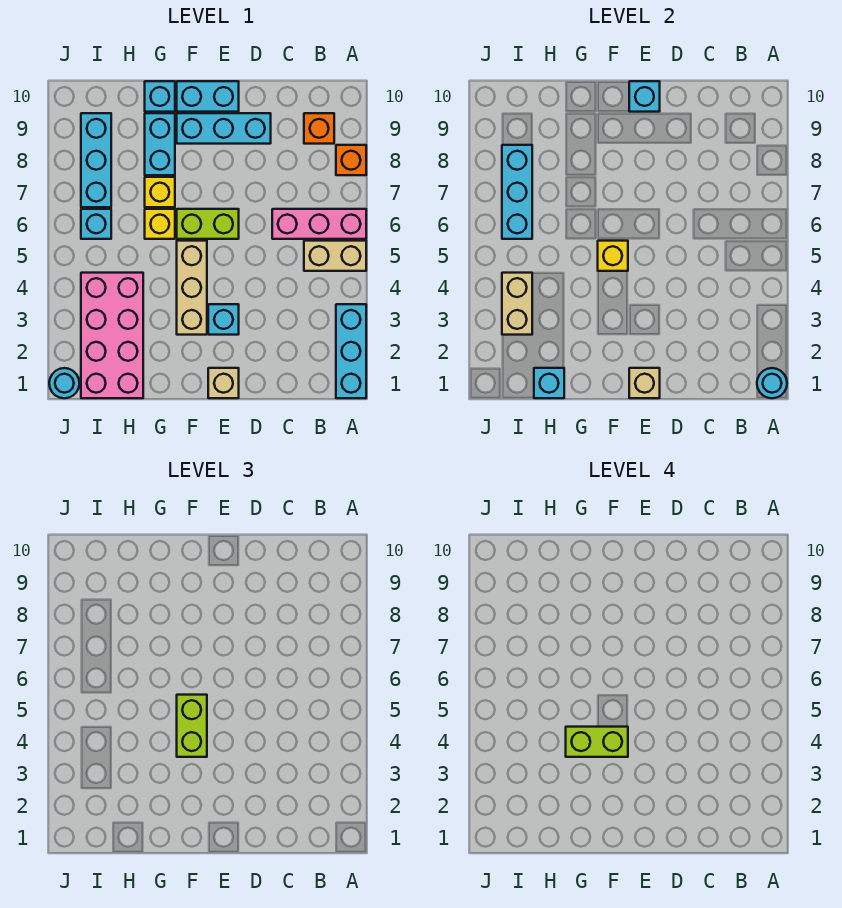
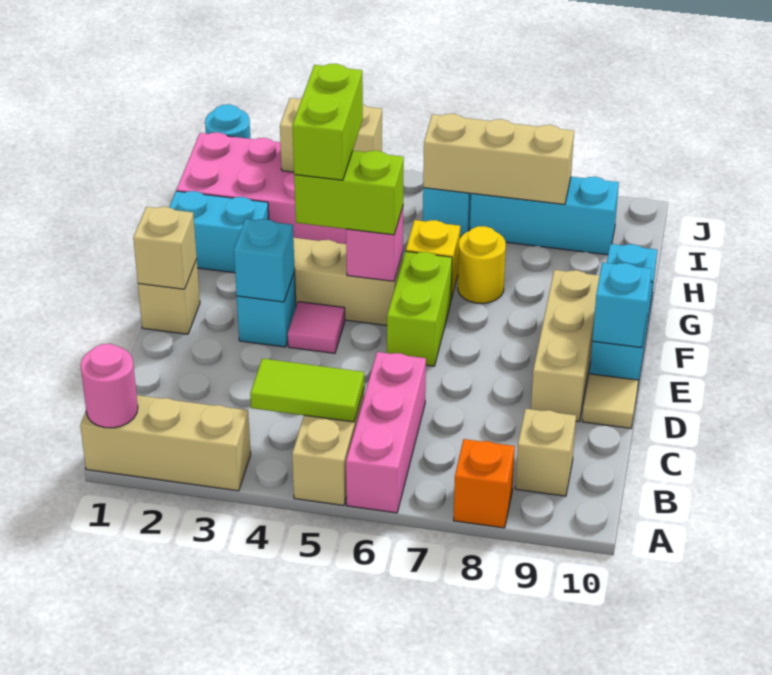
cyan 1x3 brick [336,304,366,398] -> tan 1x3 brick [80,395,251,491]
cyan 1x1 round brick [757,368,787,398] -> pink 1x1 round brick [81,344,138,428]
none -> lime 1x2 tile [250,359,364,422]
orange 1x1 brick [304,113,334,144] -> tan 1x1 brick [515,409,576,496]
cyan 1x3 brick [177,113,271,144] -> tan 1x3 brick [531,270,600,422]
none -> tan 1x1 tile [582,374,638,428]
none -> pink 1x1 tile [288,302,345,353]
yellow 1x1 brick [598,241,628,271] -> pink 1x1 brick [346,207,403,281]
yellow 1x1 brick [145,177,175,207] -> yellow 1x1 round brick [458,226,506,303]
cyan 1x2 brick [145,113,175,175] -> cyan 1x2 brick moved to [169,191,269,273]
cyan 1x1 brick [534,368,564,398] -> cyan 1x1 brick moved to [234,219,295,302]
cyan 1x3 brick [502,145,532,239] -> tan 1x3 brick [423,114,574,205]

